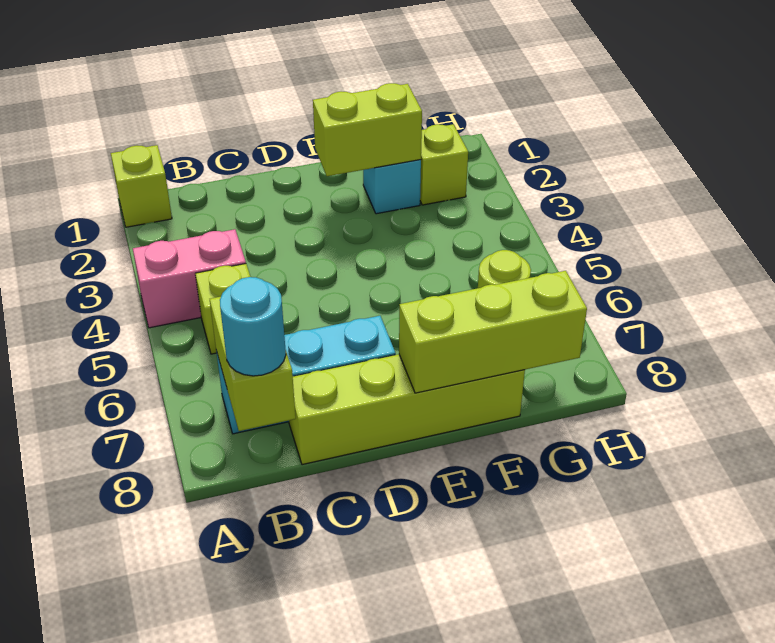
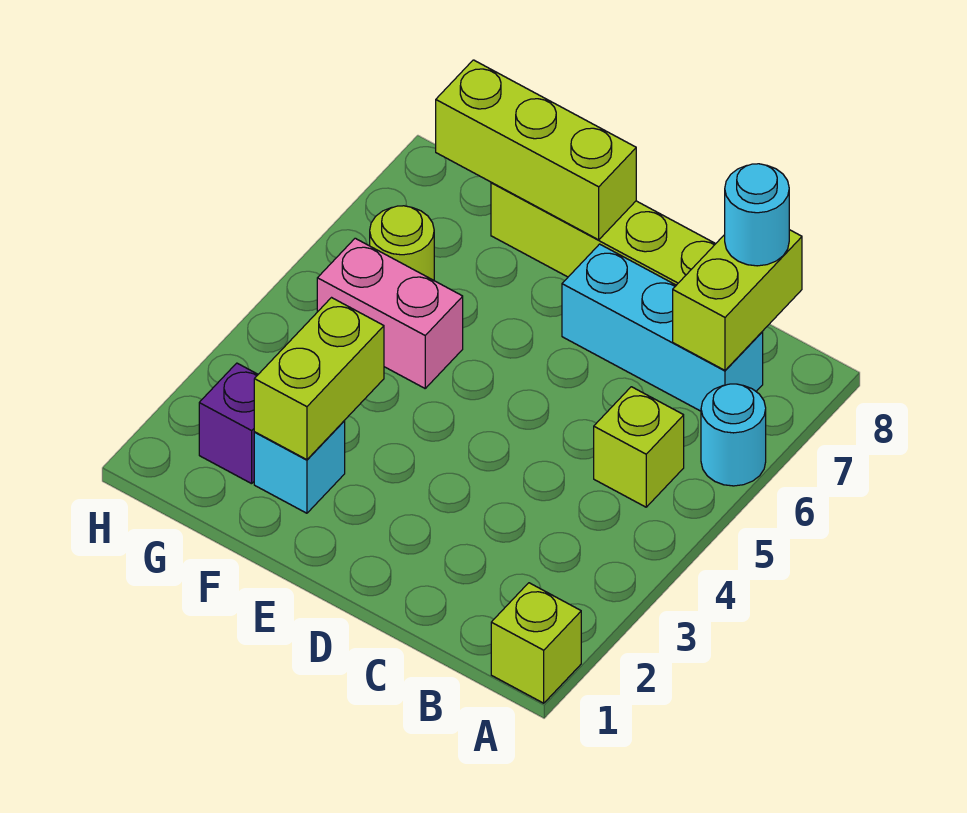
pink 1x2 brick [133,229,246,328] -> pink 1x2 brick moved to [317,238,463,388]
none -> cyan 1x1 round brick [701,384,766,486]
lime 1x2 brick [313,83,422,176] -> lime 1x2 brick turned to [254,298,384,460]
lime 1x1 brick [420,124,468,205] -> purple 1x1 brick [199,363,258,484]

